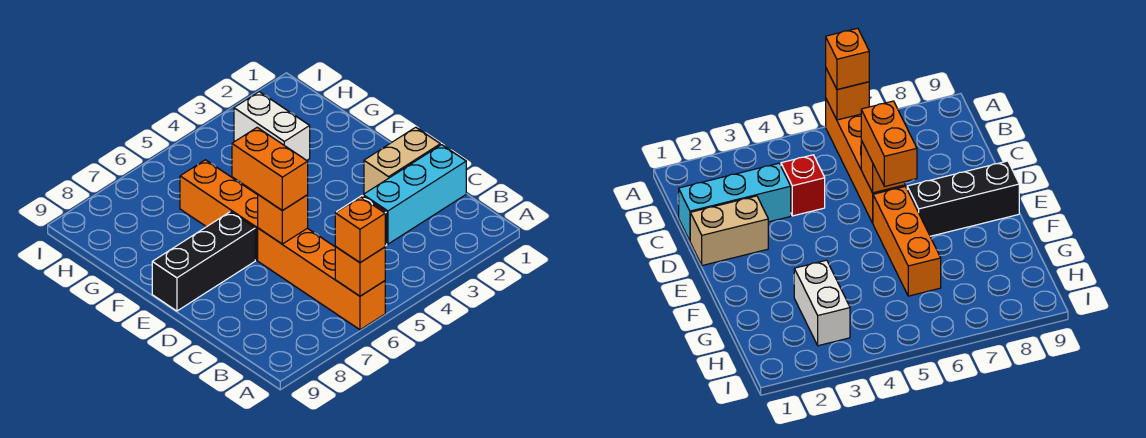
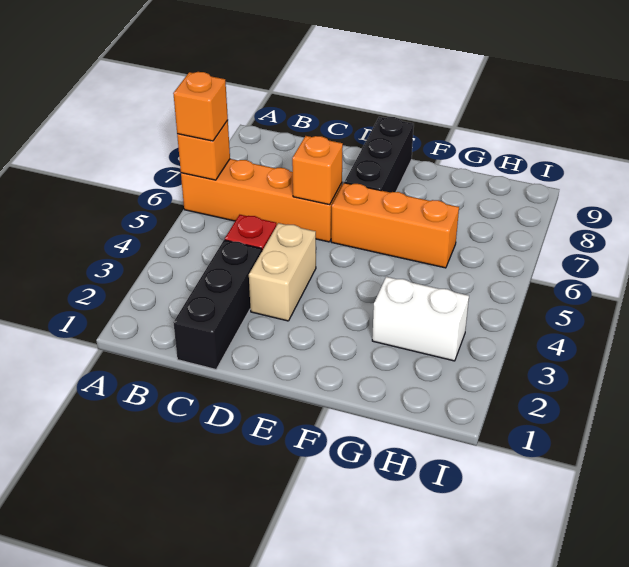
cyan 1x3 brick [363,145,466,244] -> black 1x3 brick [173,240,262,369]
tan 1x2 brick [364,127,440,194] -> tan 1x2 brick moved to [249,223,316,321]
orange 1x2 brick [232,127,308,211] -> none

